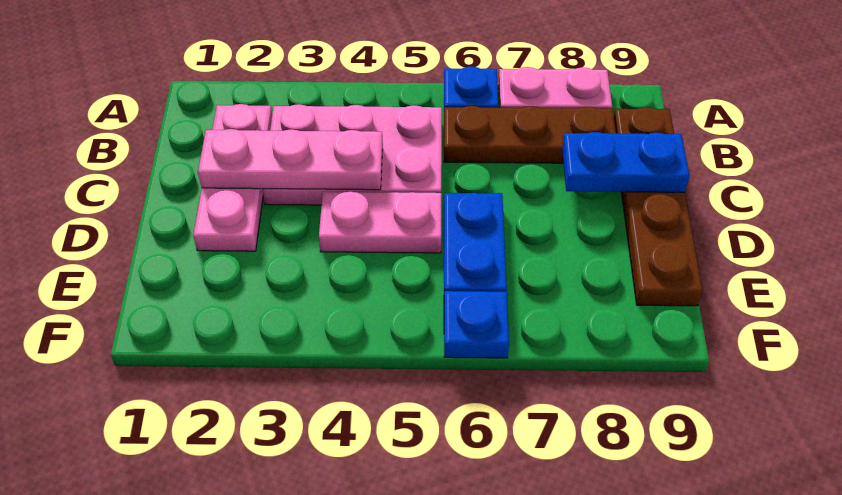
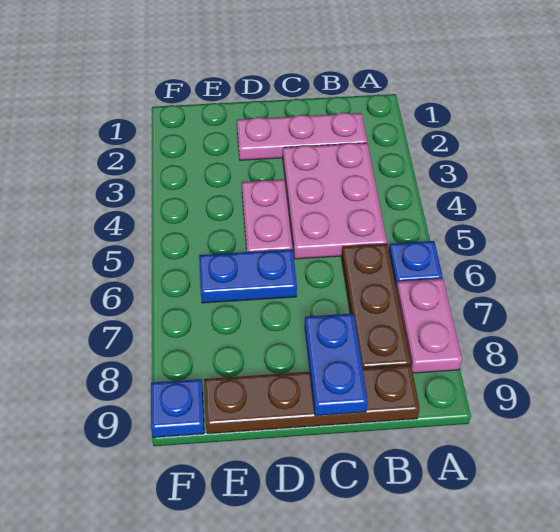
pink 1x3 plate [198,129,383,190] -> none
blue 1x1 plate [444,291,509,358] -> blue 1x1 plate moved to [151,379,204,438]

